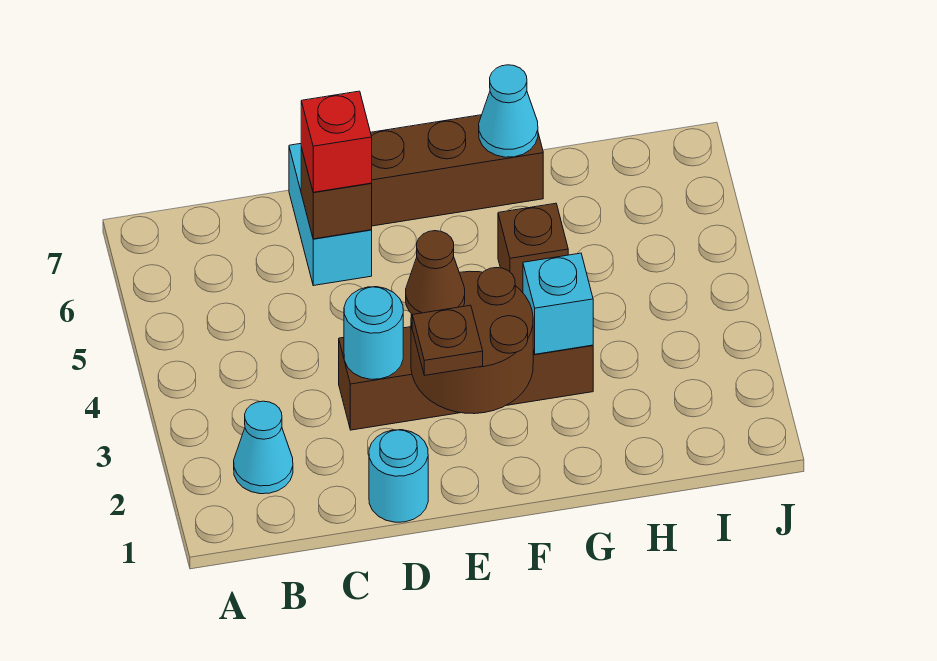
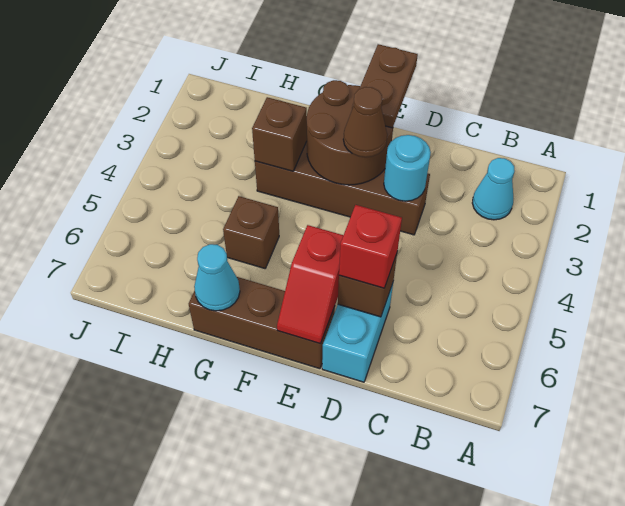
cyan 1x1 round brick [369,430,428,522] -> none
brown 1x1 plate [412,305,483,375] -> brown 1x2 plate [352,44,418,128]
none -> red 1x2 slope [277,225,343,344]
cyan 1x1 brick [523,253,593,354] -> brown 1x1 brick [252,97,307,171]

